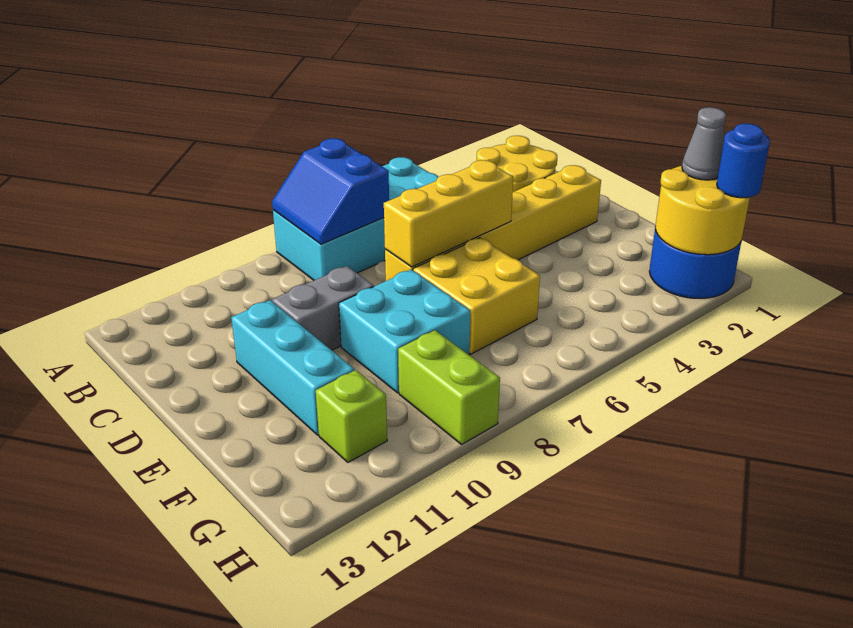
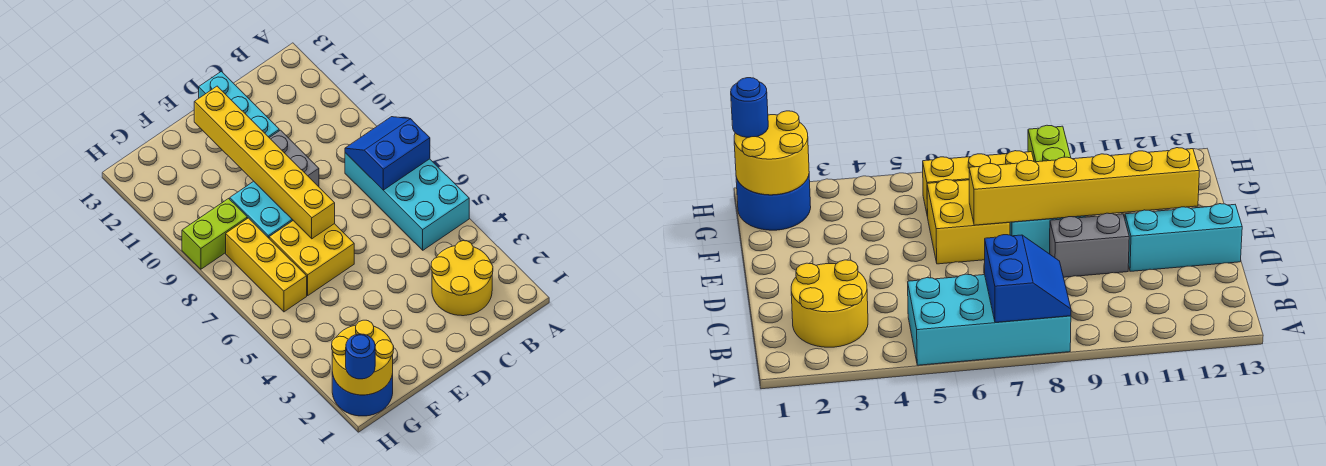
yellow 1x6 brick [385,165,601,281] -> yellow 1x6 brick moved to [194,86,335,239]
yellow 1x3 brick [384,160,513,267] -> yellow 1x3 brick moved to [226,218,307,312]
cyan 1x3 brick [231,300,354,435] -> cyan 1x3 brick turned to [199,72,279,138]
grey 1x1 cone [682,107,726,180] -> none
lime 1x1 brick [316,370,387,462] -> none

